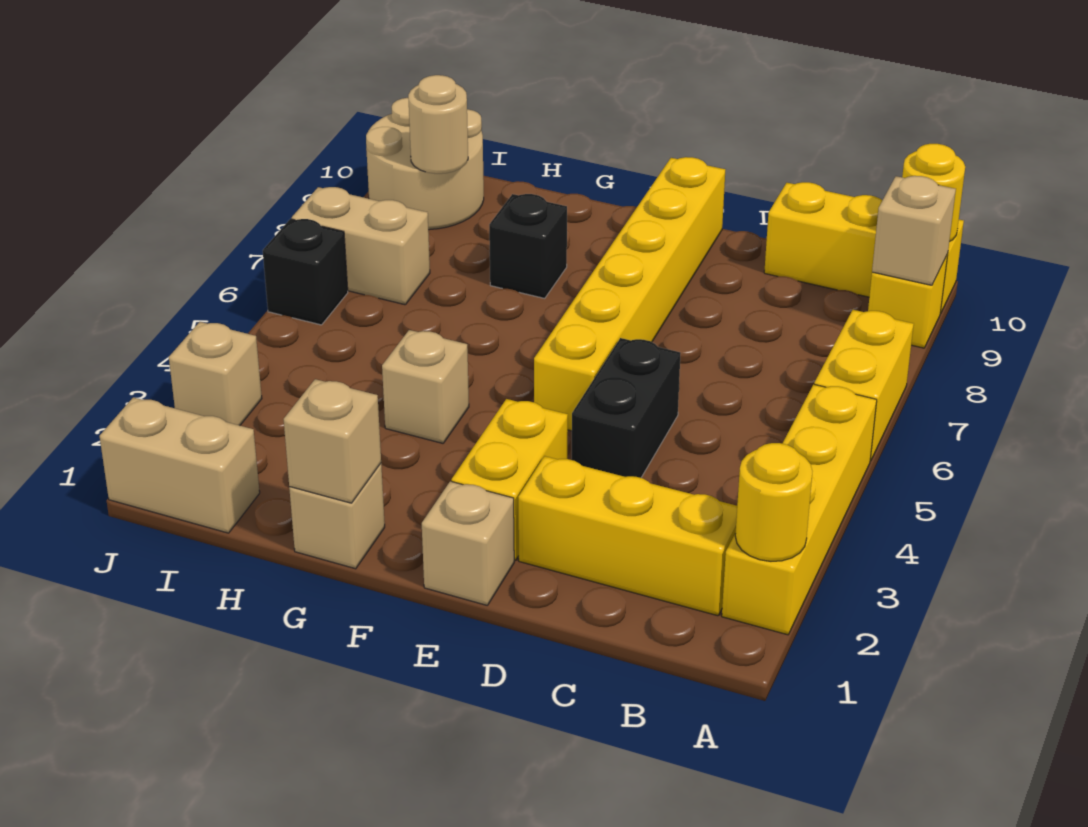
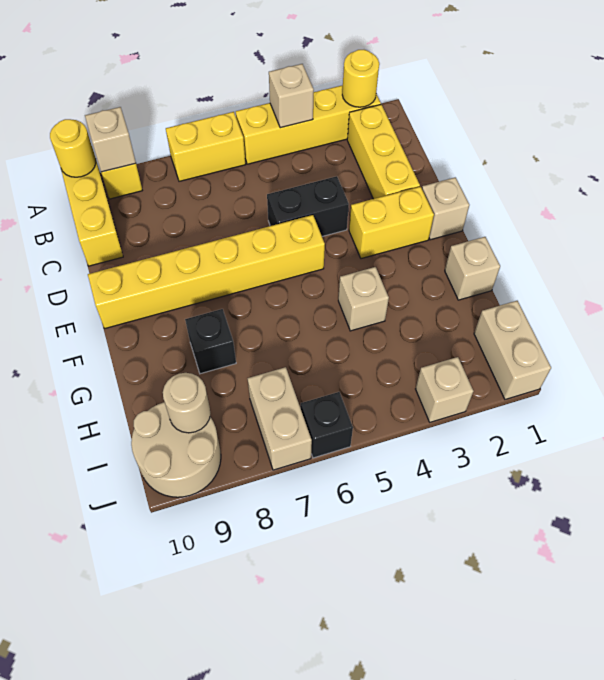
tan 1x1 brick [284,379,381,503] -> tan 1x1 brick moved to [269,64,314,128]

